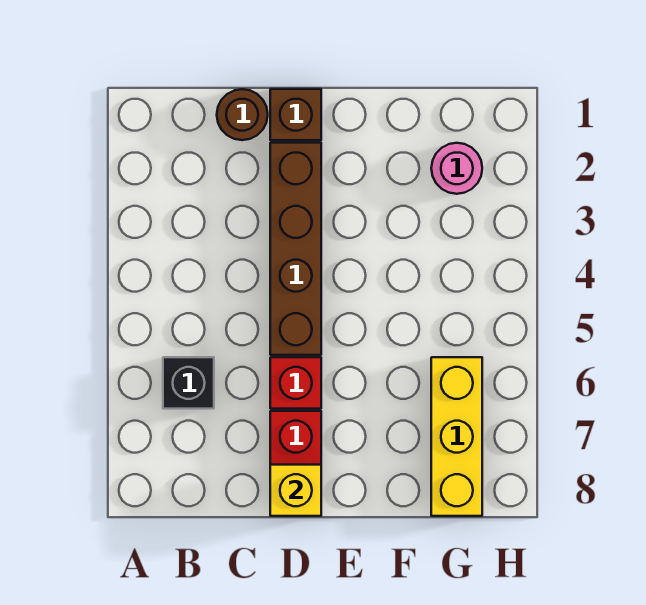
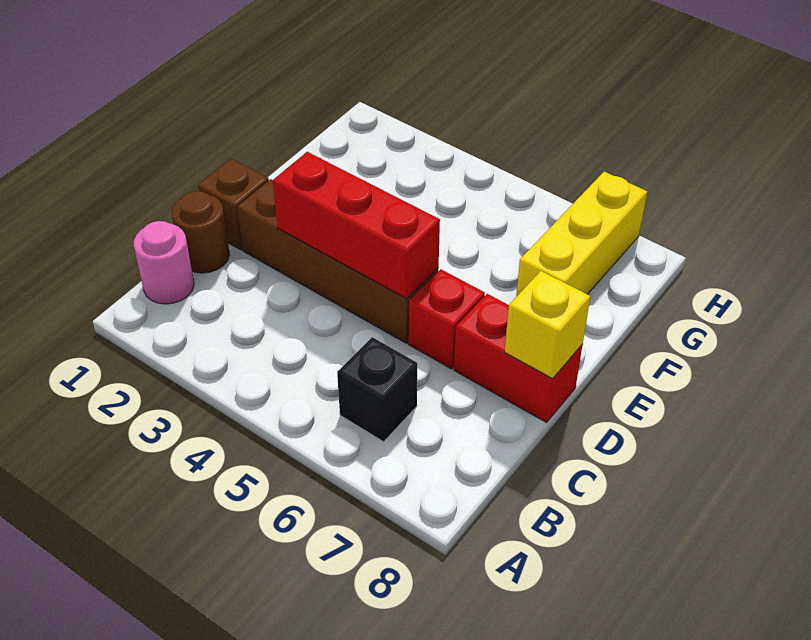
none -> red 1x3 brick [273,152,440,299]
pink 1x1 round brick [431,143,482,194] -> pink 1x1 round brick moved to [134,221,194,304]
yellow 1x3 brick [431,357,482,516] -> yellow 1x3 brick turned to [516,171,647,297]

